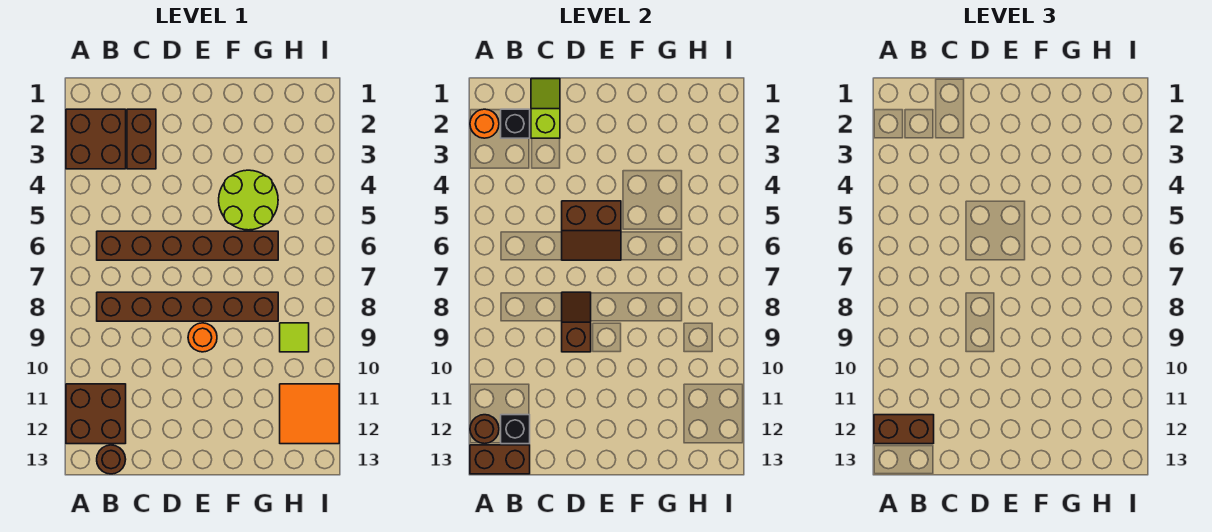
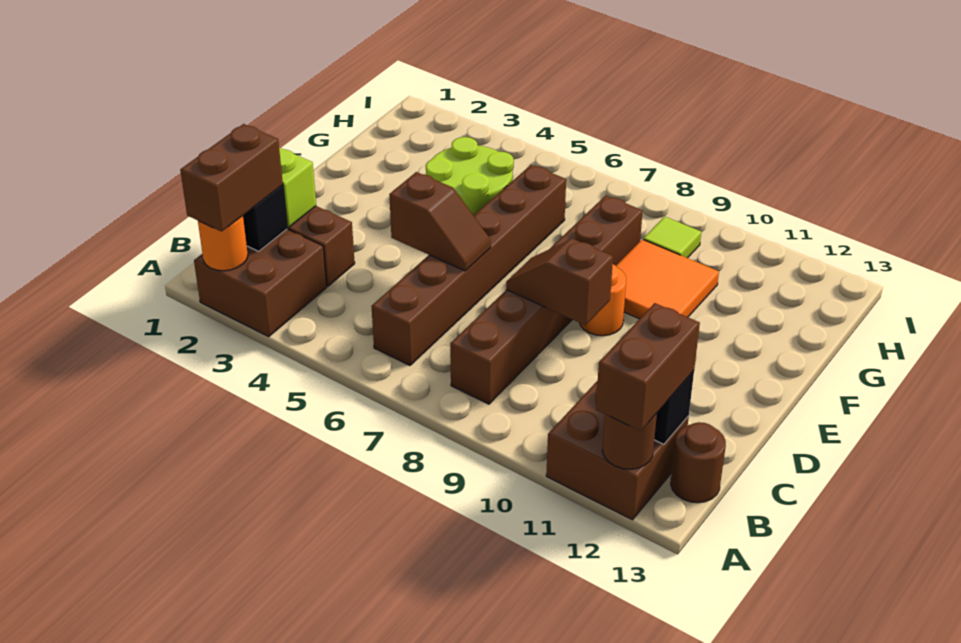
brown 1x2 brick [470,445,530,474] -> brown 1x2 brick moved to [180,124,283,232]
brown 2x2 slope [562,201,621,260] -> brown 1x2 slope [389,172,491,271]
orange 2x2 tile [280,384,339,444] -> orange 2x2 tile moved to [616,239,719,319]

